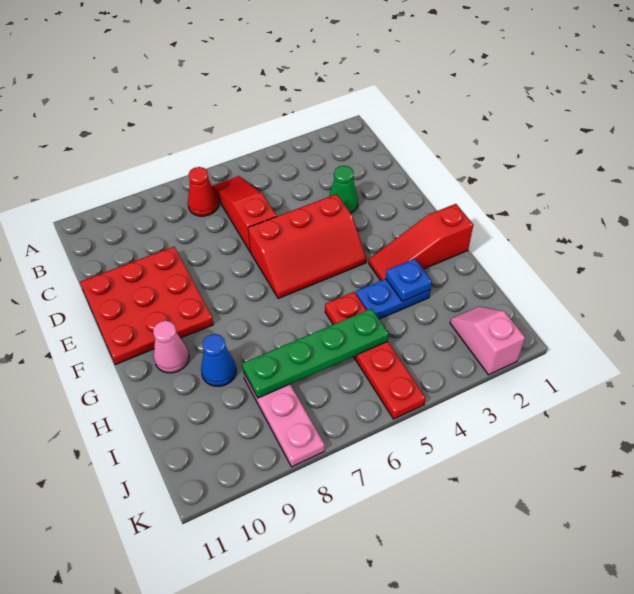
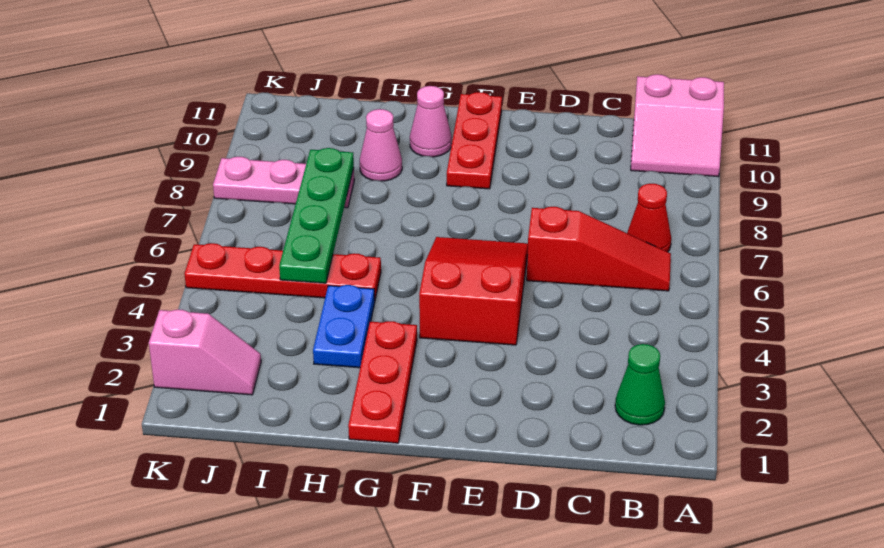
none -> pink 2x2 slope [631,74,724,177]
green 1x1 cone [329,166,358,213] -> green 1x1 cone moved to [615,344,665,425]
red 3x3 plate [80,247,214,365] -> red 1x3 plate [447,92,502,189]
red 2x3 slope [248,194,367,299] -> red 2x3 slope turned to [419,237,528,345]
red 1x3 slope [368,204,473,281] -> red 1x3 plate [348,321,417,443]
blue 1x1 plate [386,259,432,302] -> none
blue 1x1 cone [201,334,236,386] -> pink 1x1 cone [360,109,402,181]

